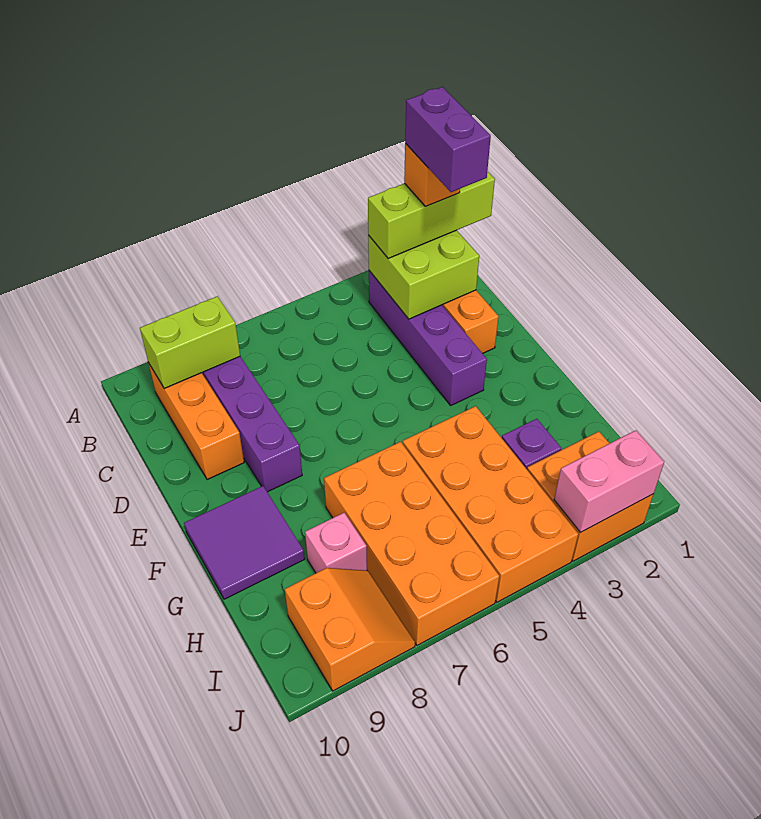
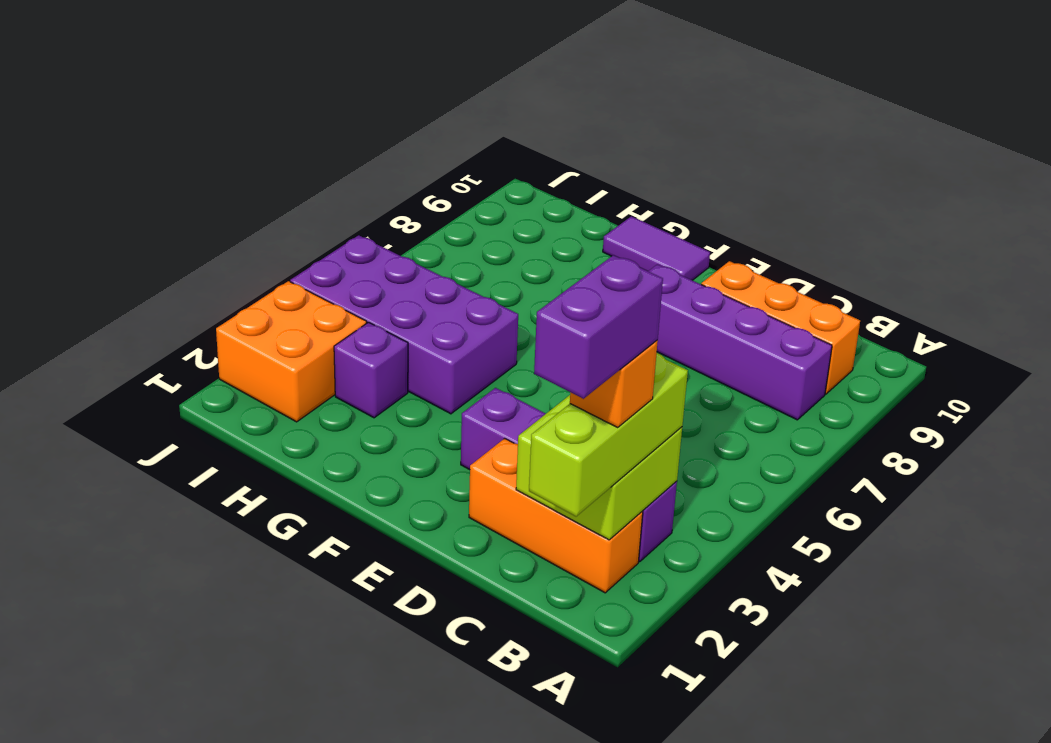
purple 1x2 brick [405,87,491,192] -> purple 1x2 brick turned to [534,255,663,399]
lime 1x2 brick [140,296,240,388] -> none
purple 2x2 tile [184,486,305,599] -> purple 1x2 tile [603,216,710,280]
orange 2x4 brick [403,406,578,602] -> purple 2x4 brick [290,235,518,414]
orange 2x4 brick [324,442,499,645] -> none
pink 1x1 brick [305,513,367,573] -> none
orange 2x2 slope [285,568,415,691] -> none
pink 1x2 brick [554,430,664,532] -> none

